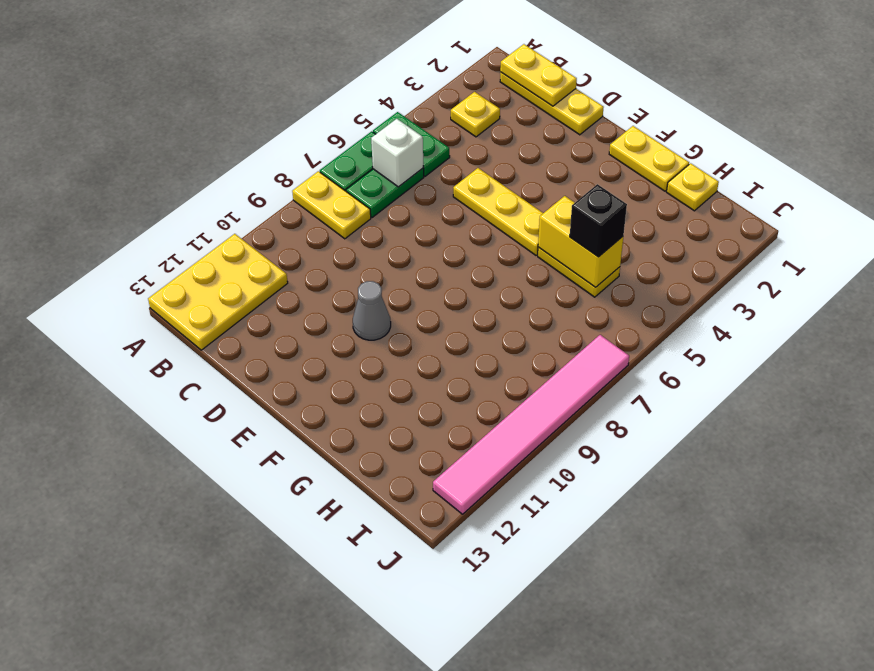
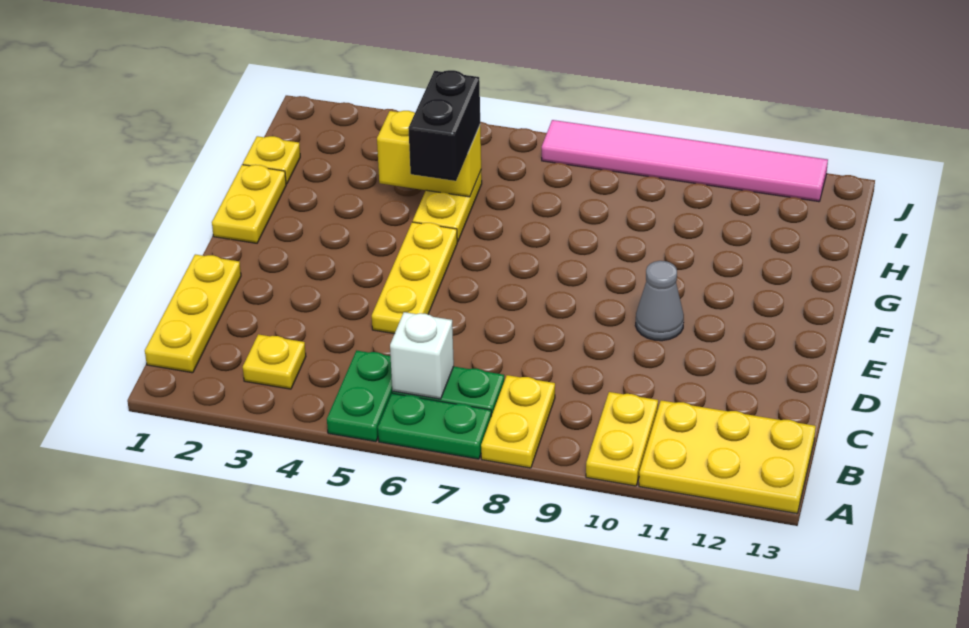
yellow 1x2 plate [500,44,577,106] -> yellow 1x2 plate moved to [586,392,658,486]
yellow 1x2 brick [538,196,623,287] -> yellow 1x2 brick turned to [377,111,481,197]
black 1x1 brick [570,184,627,257] -> black 1x2 brick [408,70,480,181]

